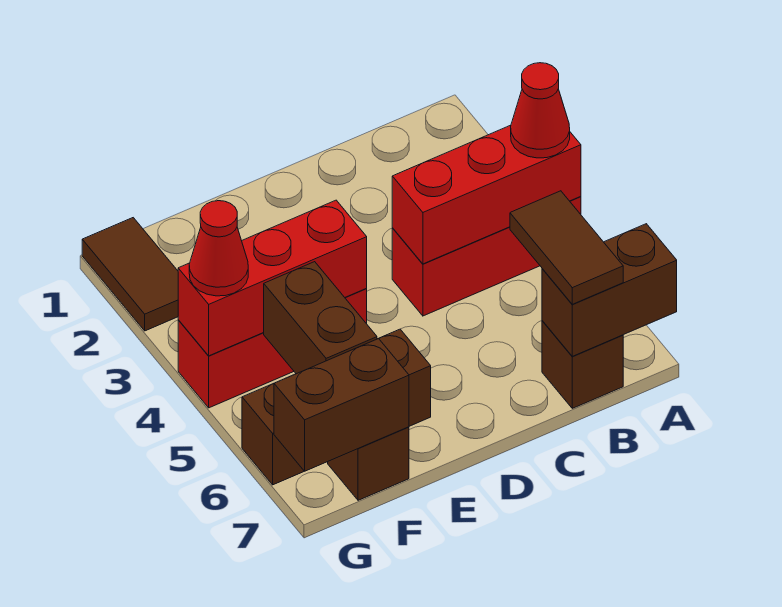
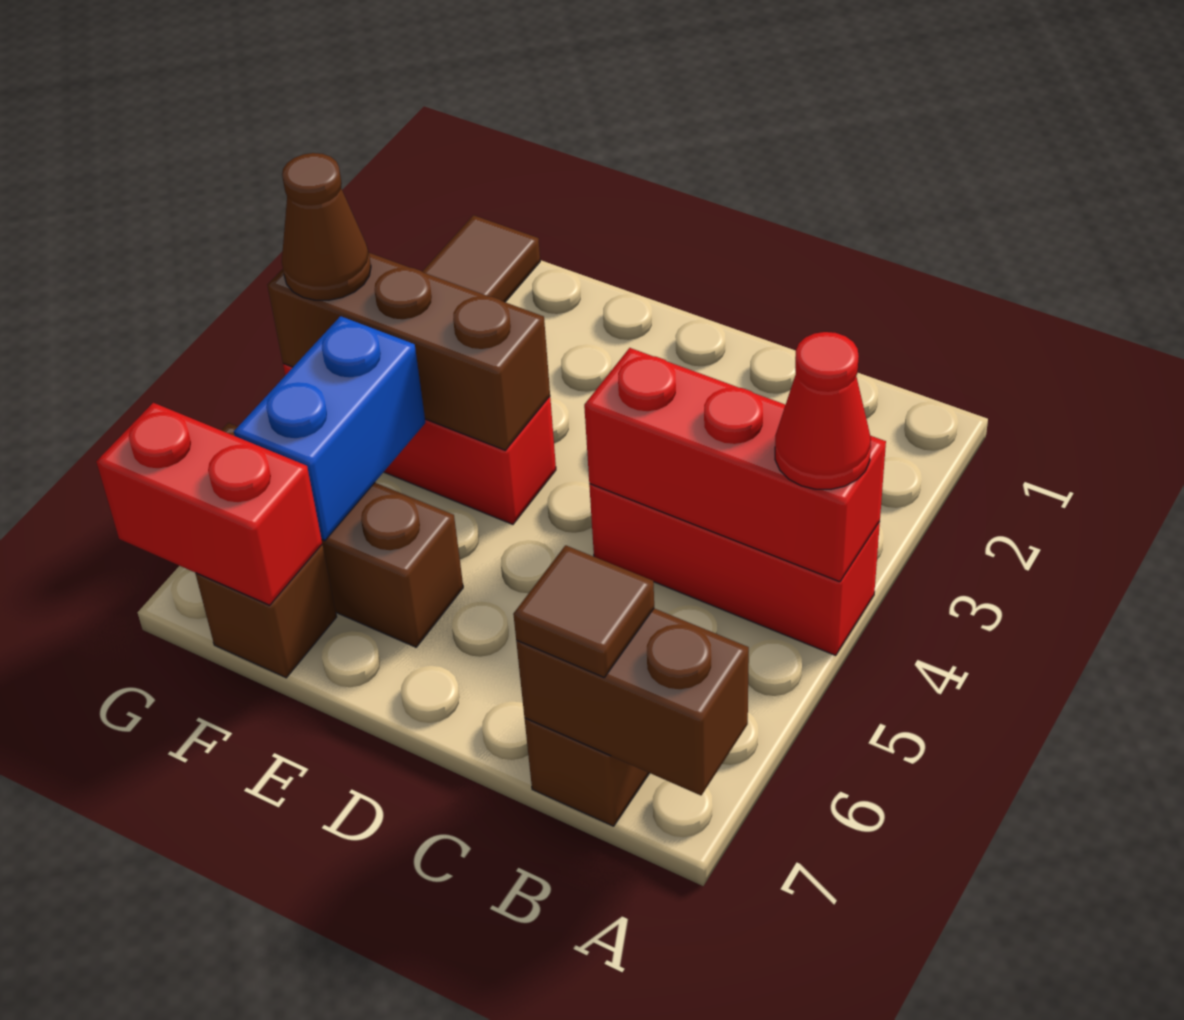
brown 1x2 tile [510,191,623,304] -> brown 1x1 tile [513,545,654,677]
red 1x3 brick [178,200,367,356] -> brown 1x3 brick [267,253,550,450]
brown 1x2 brick [264,262,377,374] -> blue 1x2 brick [234,316,426,541]
brown 1x2 brick [274,339,409,471] -> red 1x2 brick [96,403,322,605]
red 1x1 cone [189,201,248,296] -> brown 1x1 cone [282,153,371,300]

